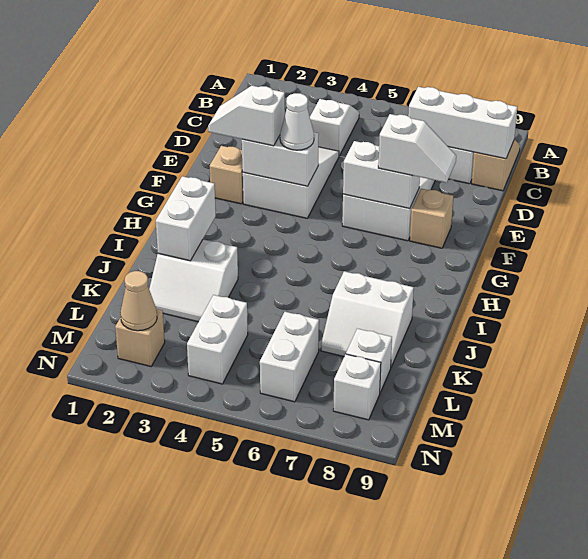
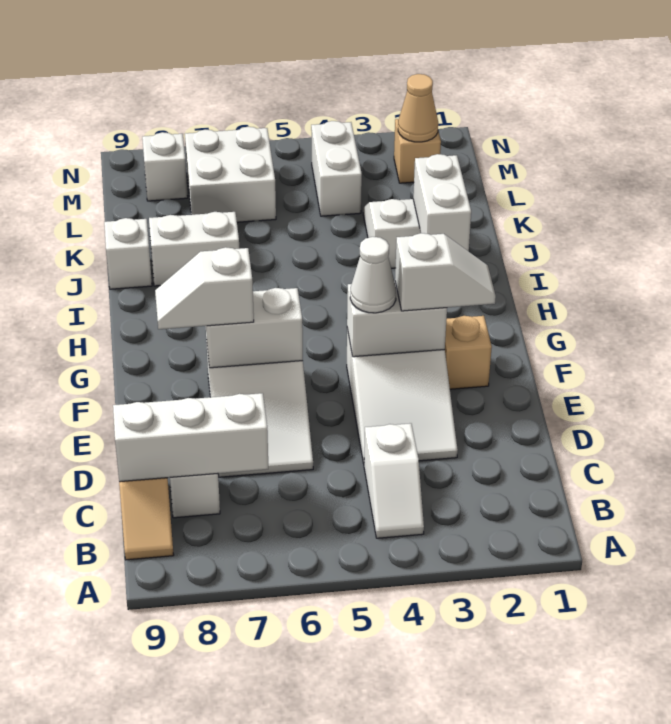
tan 1x1 brick [410,189,453,248] -> none
white 1x2 brick [260,312,319,402] -> white 2x2 brick [185,127,276,222]
white 1x1 brick [346,329,392,393] -> white 1x1 brick moved to [104,218,152,289]

